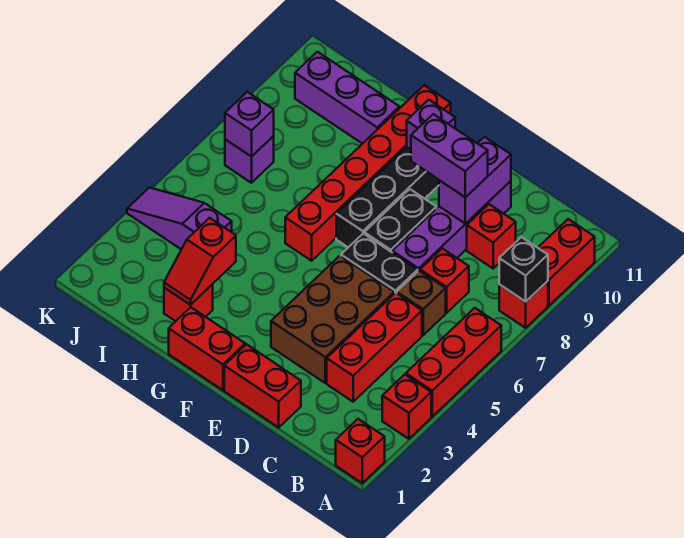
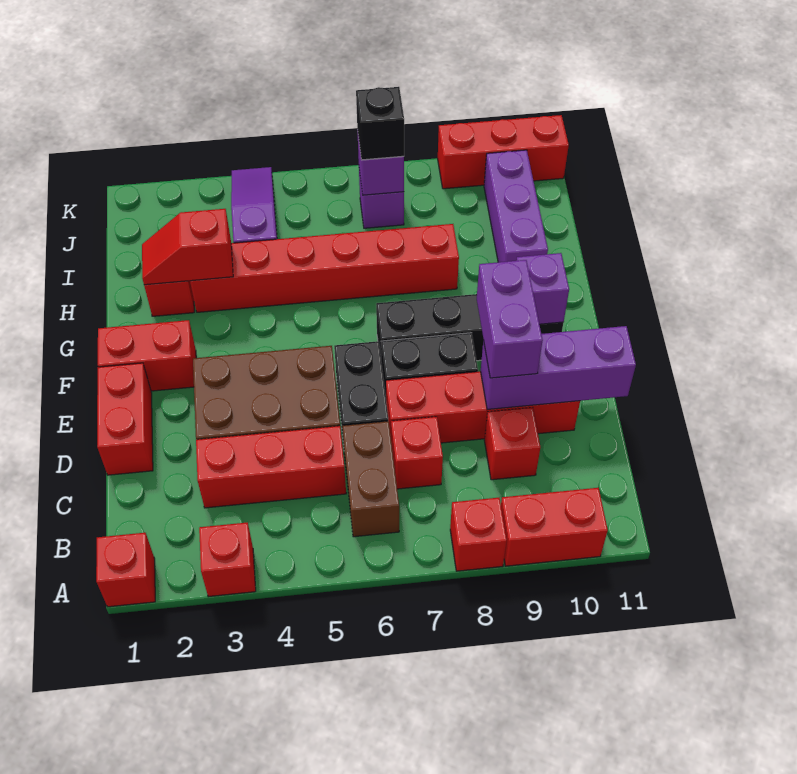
red 1x3 brick [406,308,501,417] -> red 1x3 brick moved to [438,115,569,189]
black 1x1 brick [499,237,548,302] -> black 1x1 brick moved to [356,87,404,160]
brown 1x1 brick [397,271,446,335] -> brown 1x2 brick [343,421,399,537]
purple 1x4 brick [392,181,511,271] -> red 1x4 brick [386,371,580,443]
purple 1x2 brick [439,137,511,224] -> purple 1x3 brick [481,326,636,410]
red 1x2 brick [169,307,245,390] -> red 1x2 brick turned to [98,320,196,391]
red 1x6 brick [285,85,451,261] -> red 1x6 brick moved to [190,224,459,312]

